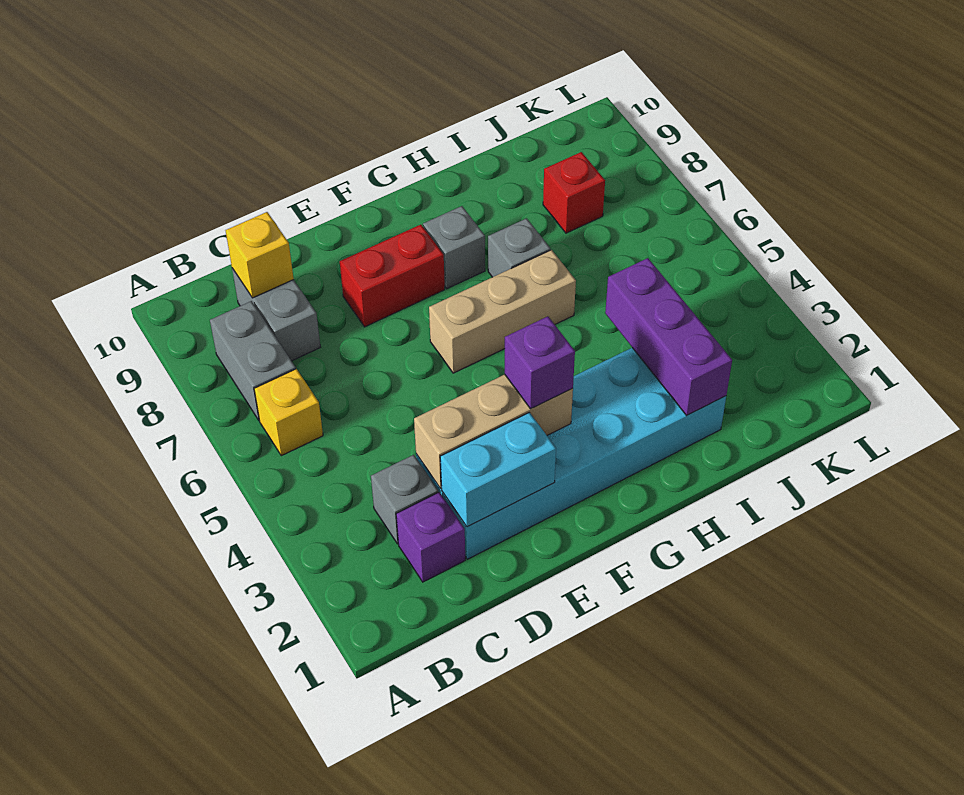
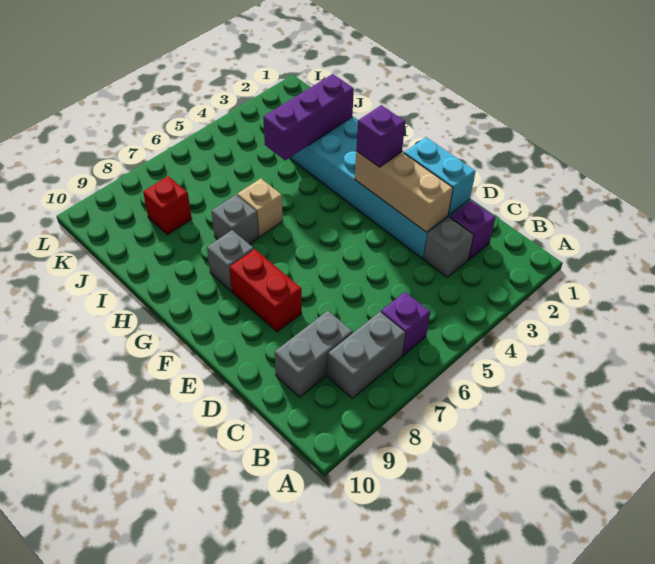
yellow 1x1 brick [254,369,323,456] -> purple 1x1 brick [381,292,430,356]
yellow 1x1 brick [226,212,294,298] -> none
tan 1x3 brick [429,250,576,373] -> tan 1x1 brick [237,178,283,237]

